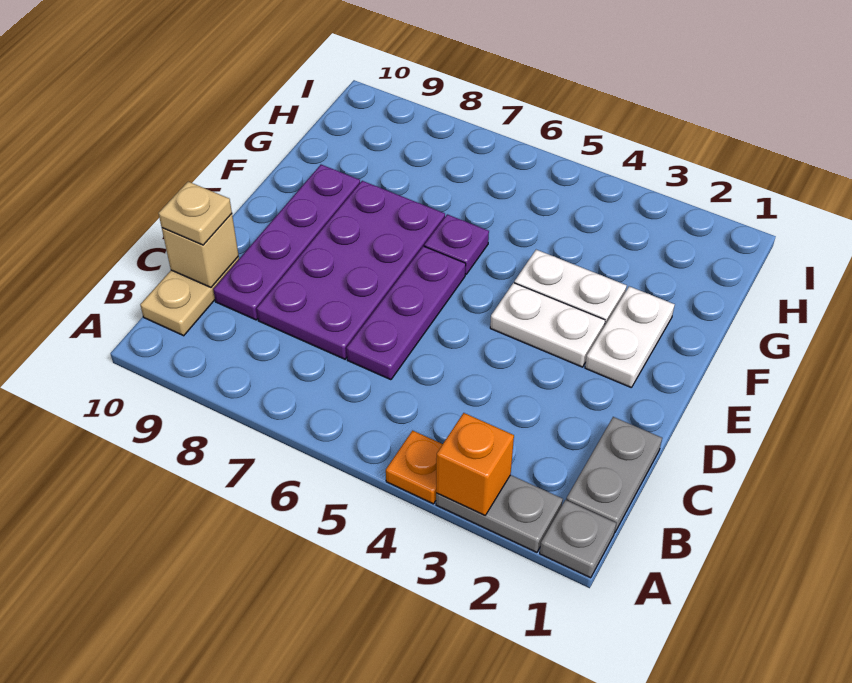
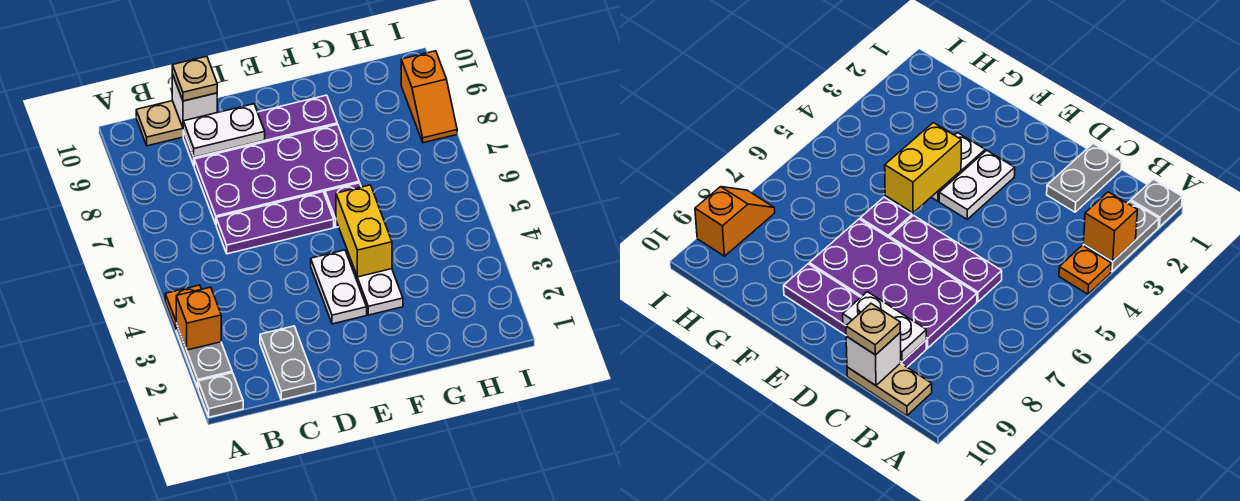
grey 1x2 plate [566,417,662,532] -> grey 1x2 plate turned to [260,326,316,400]
tan 1x1 brick [162,214,239,287] -> white 1x1 brick [172,74,217,127]
white 1x2 plate [585,286,675,388] -> white 1x2 plate moved to [183,104,265,157]
none -> yellow 1x2 brick [336,185,392,277]
none -> orange 1x2 slope [401,51,457,143]

